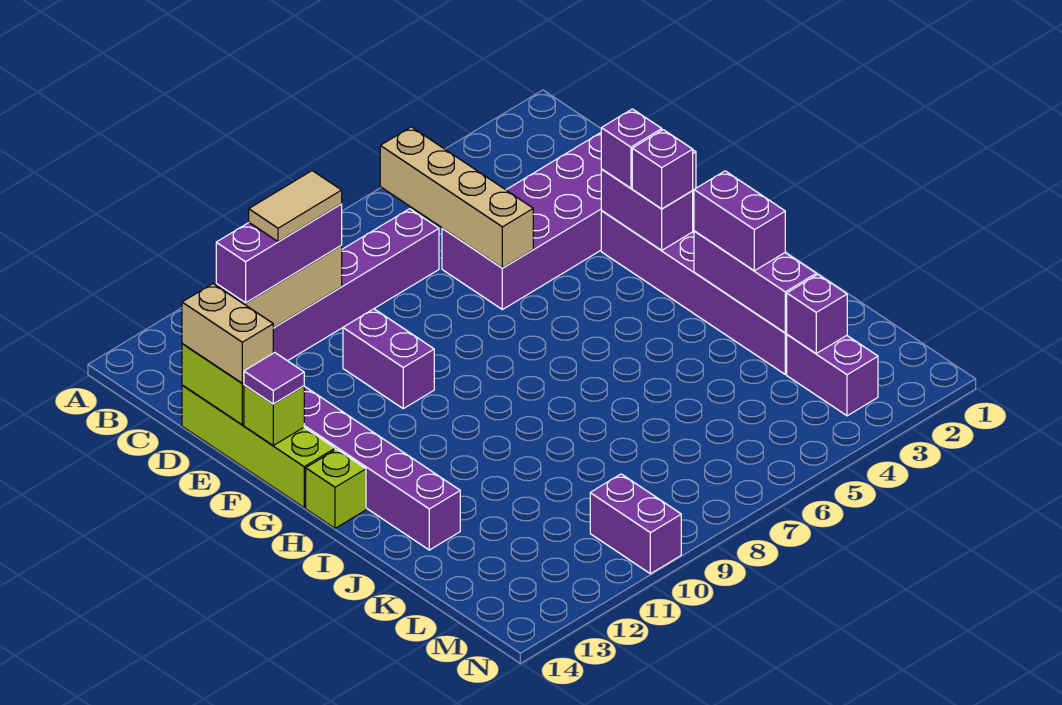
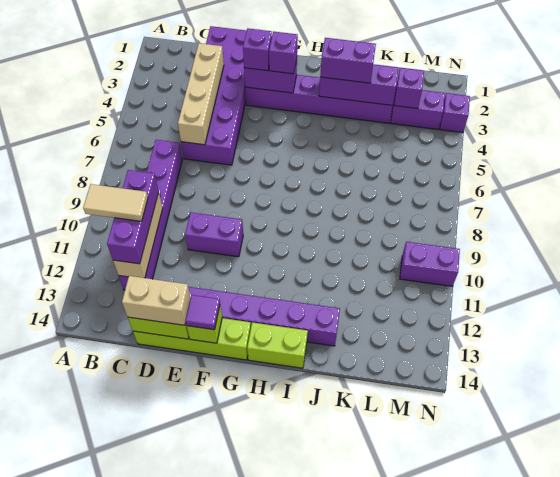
tan 1x4 brick [380,127,533,268] -> tan 1x4 brick turned to [178,43,224,145]
tan 1x2 tile [249,171,342,242] -> tan 1x2 tile turned to [83,184,148,221]
lime 1x1 brick [306,449,366,528] -> lime 1x2 brick [247,322,308,368]
none -> purple 1x1 brick [440,93,470,133]

